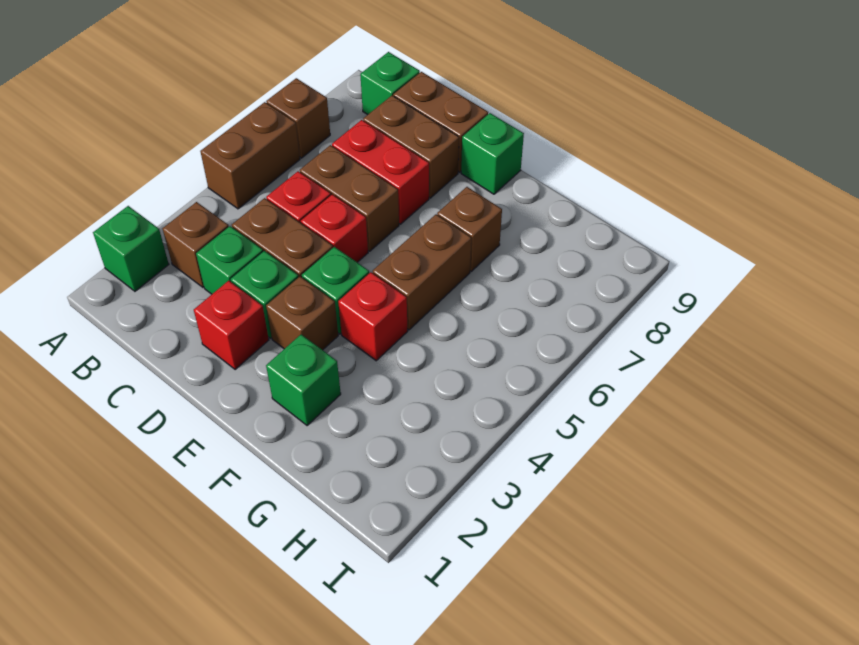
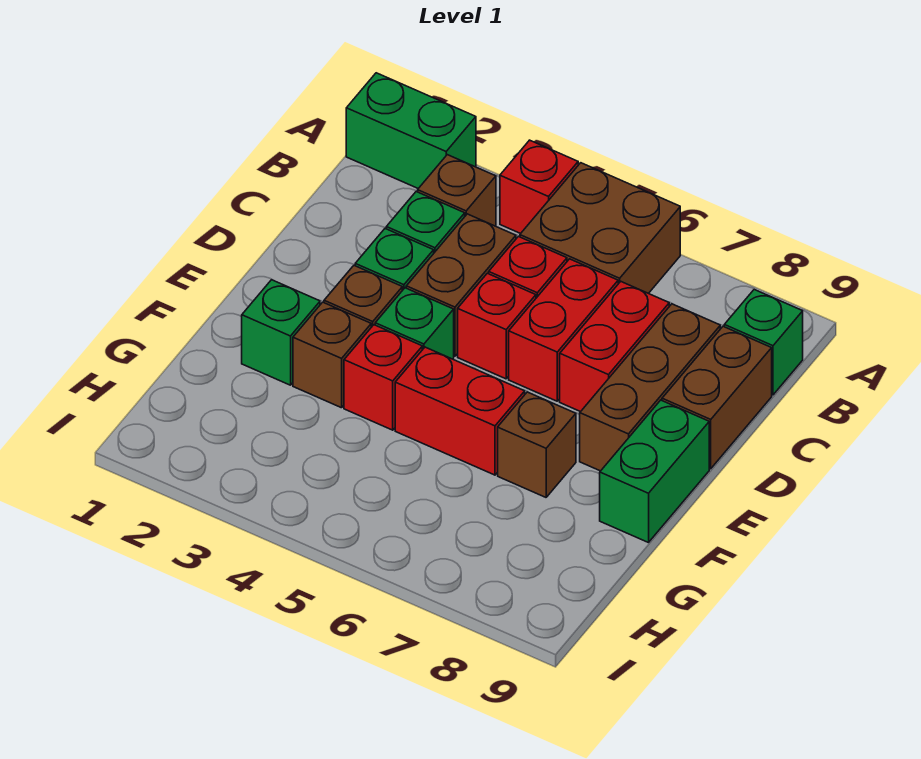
green 1x1 brick [93,206,169,291] -> green 1x2 brick [346,73,476,189]
brown 1x2 brick [200,102,300,209] -> brown 2x2 brick [520,163,680,294]
brown 1x1 brick [266,78,330,158] -> brown 1x1 brick moved to [293,302,371,408]
brown 1x2 brick [300,145,399,251] -> red 1x2 brick [509,259,618,401]
brown 1x2 brick [363,96,459,198] -> brown 1x3 brick [580,304,720,471]
red 1x1 brick [194,281,269,370] -> red 1x1 brick moved to [500,140,578,234]
green 1x1 brick [461,113,524,194] -> green 1x2 brick [600,400,709,543]
brown 1x2 brick [373,214,471,330] -> red 1x2 brick [395,347,525,475]

